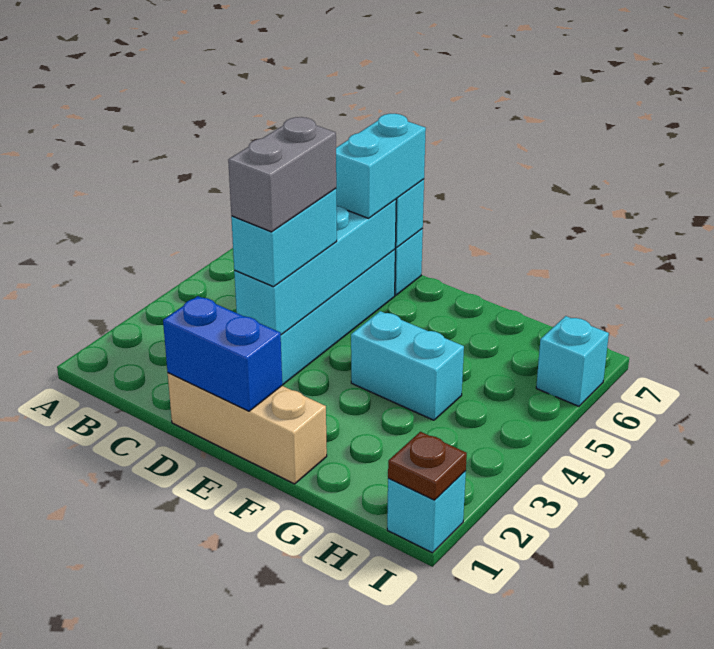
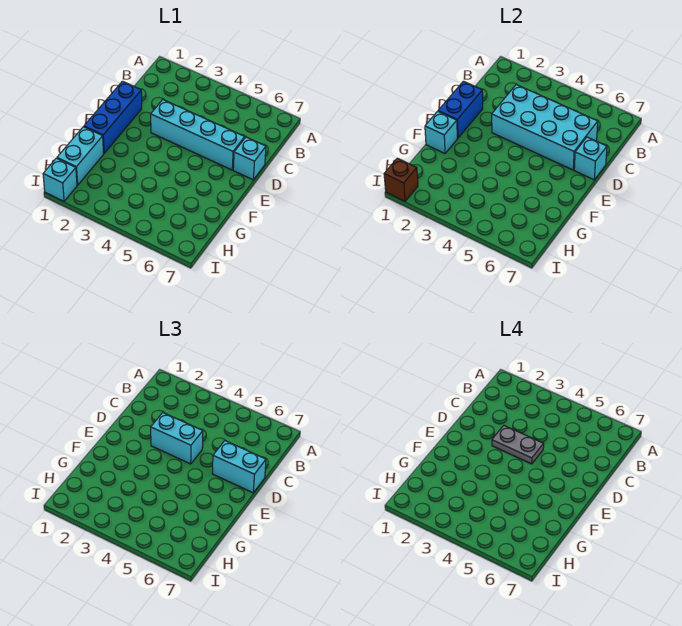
tan 1x3 brick [168,373,327,484] -> blue 1x3 brick [84,81,142,153]
cyan 1x4 brick [234,199,396,335] -> cyan 2x4 brick [492,85,598,170]
grey 1x2 brick [228,117,336,232] -> grey 1x2 plate [492,426,544,464]
cyan 1x2 brick [351,311,464,420] -> cyan 1x2 brick moved to [57,127,104,185]
brown 1x1 plate [388,432,467,500] -> brown 1x1 brick [384,158,418,201]
cyan 1x1 brick [536,316,609,406] -> cyan 1x1 brick moved to [425,111,457,153]

